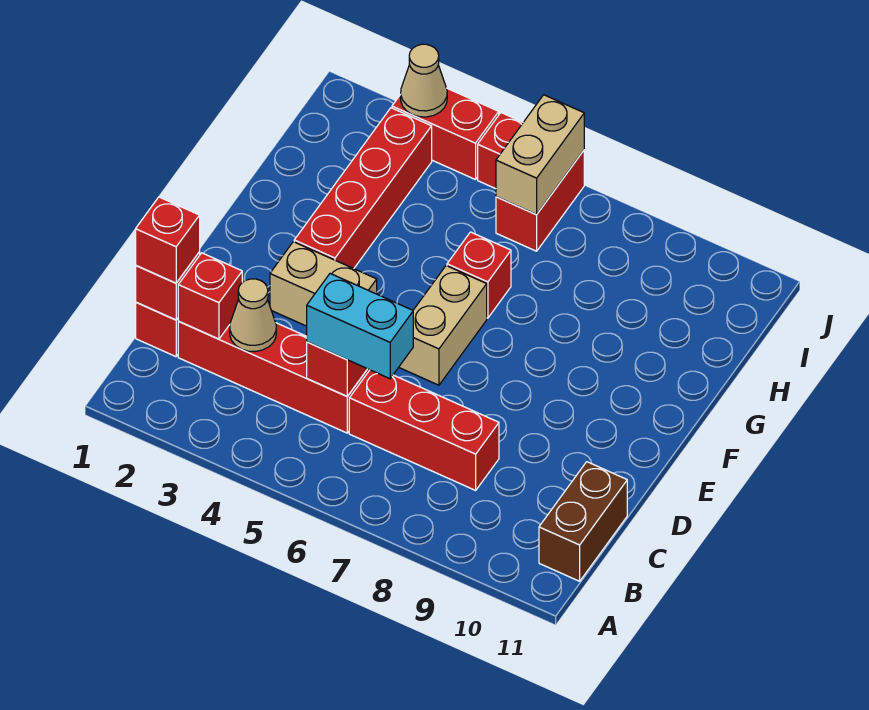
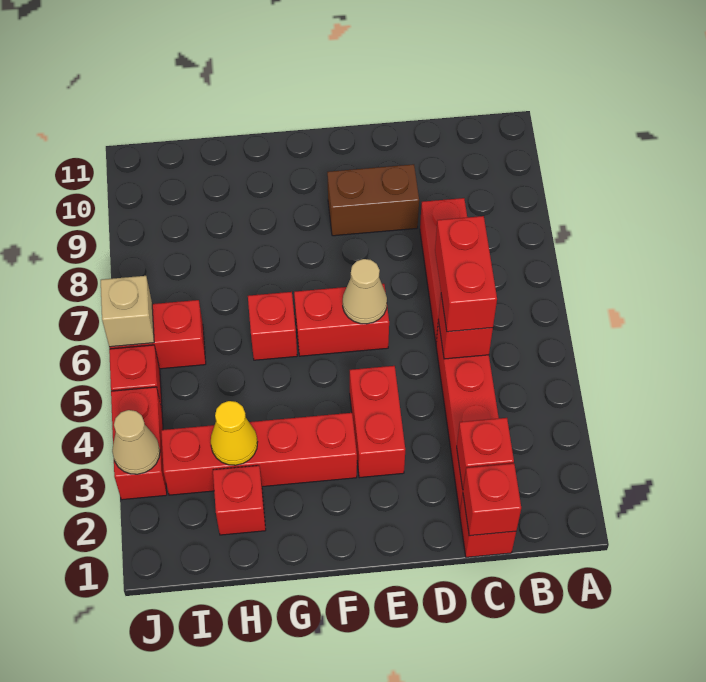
brown 1x2 brick [539,462,627,581] -> brown 1x2 brick moved to [327,164,419,236]
red 1x1 brick [136,197,200,283] -> red 1x1 brick moved to [213,466,266,535]
tan 1x1 cone [230,279,276,352] -> tan 1x1 cone moved to [343,259,387,324]
cyan 1x2 brick [307,274,413,379] -> red 1x2 brick [435,216,497,332]
tan 1x2 brick [270,242,377,326] -> red 1x2 brick [350,366,405,478]
tan 1x2 brick [399,266,487,385] -> red 1x2 brick [294,284,389,356]
none -> yellow 1x1 cone [211,401,257,465]
tan 1x2 brick [496,95,584,215] -> tan 1x1 brick [101,276,154,347]

